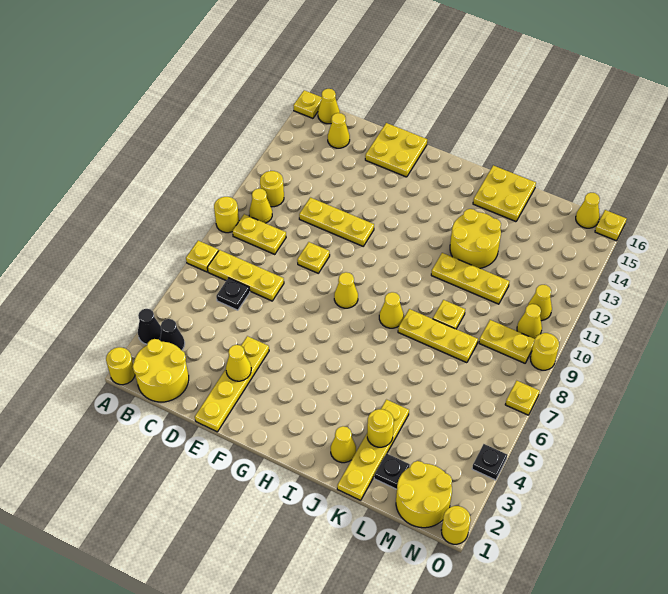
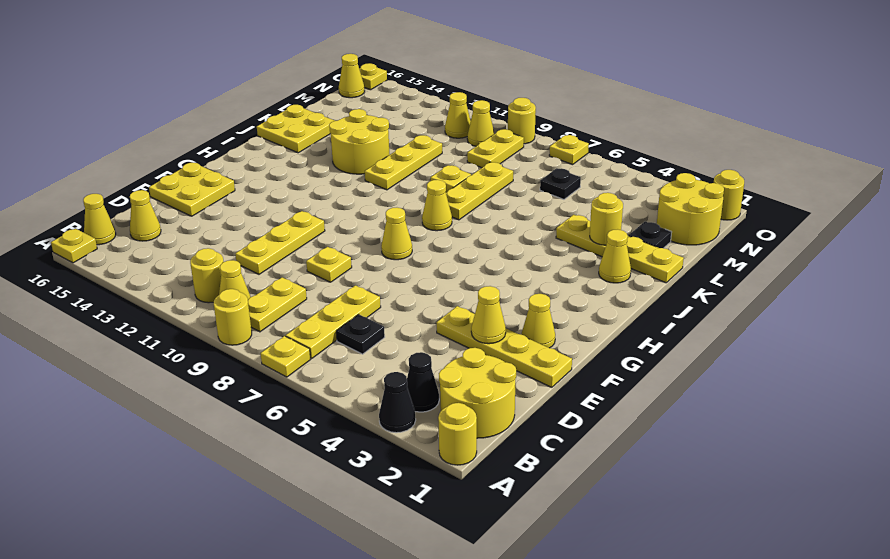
none -> yellow 1x1 cone [521,294,555,348]
black 1x1 plate [472,444,507,480] -> black 1x1 plate moved to [540,168,581,199]

